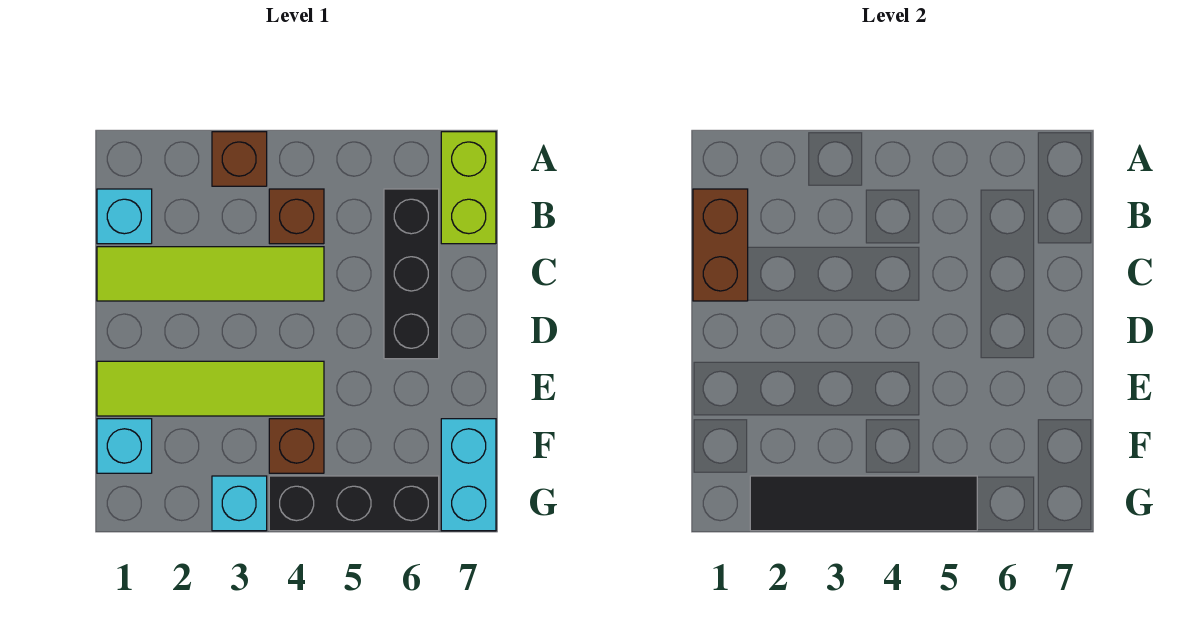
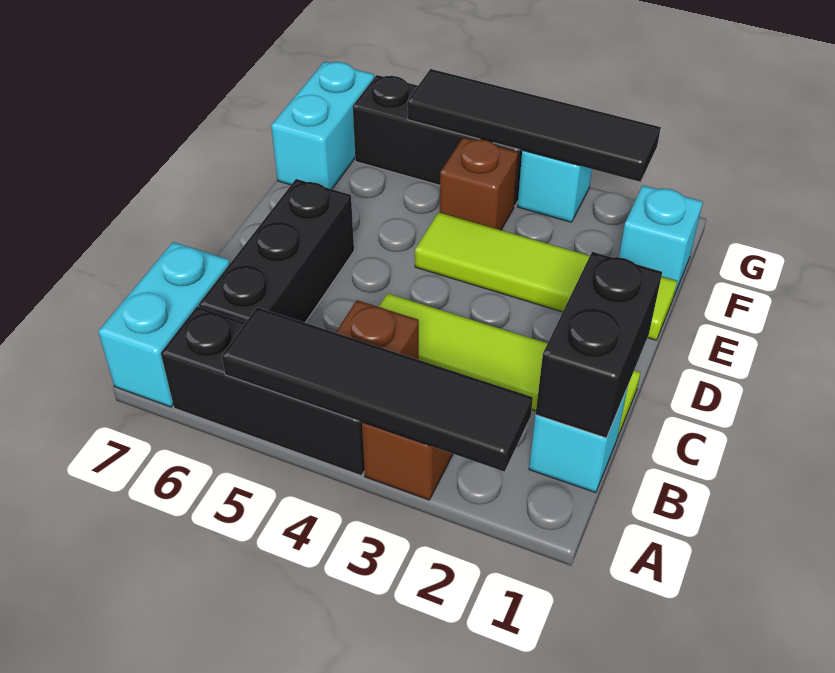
none -> black 1x4 tile [222,307,533,472]
none -> black 1x3 brick [161,306,364,476]
lime 1x2 brick [441,132,496,244] -> cyan 1x2 brick [98,242,230,407]
brown 1x2 brick [693,189,748,301] -> black 1x2 brick [536,252,662,438]

